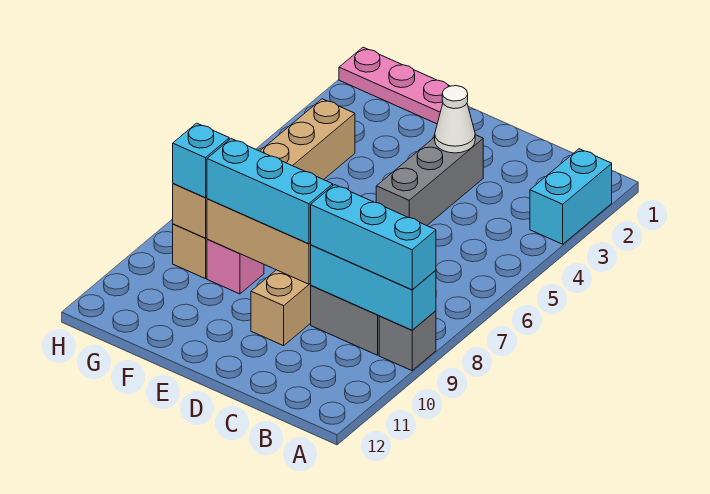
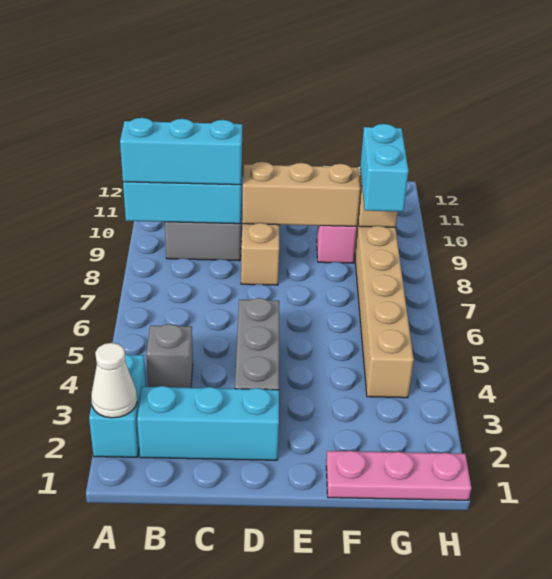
grey 1x1 brick [379,311,436,371] -> grey 1x1 brick moved to [146,324,193,388]
white 1x1 cone [435,86,475,153] -> white 1x1 cone moved to [91,343,137,418]
cyan 1x3 brick [207,139,333,244] -> cyan 1x3 brick moved to [137,386,279,460]
cyan 1x1 brick [173,123,229,198] -> cyan 1x2 brick [360,124,409,212]

